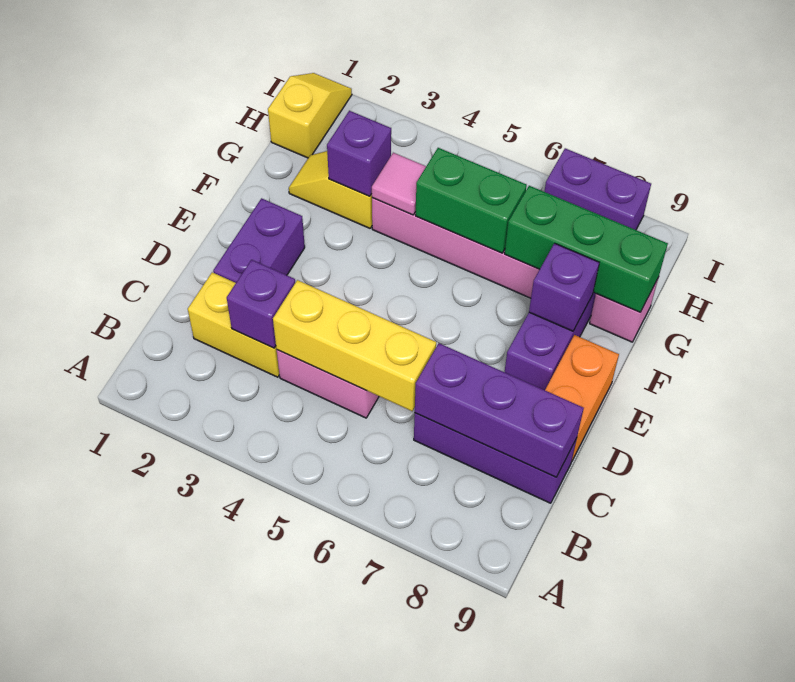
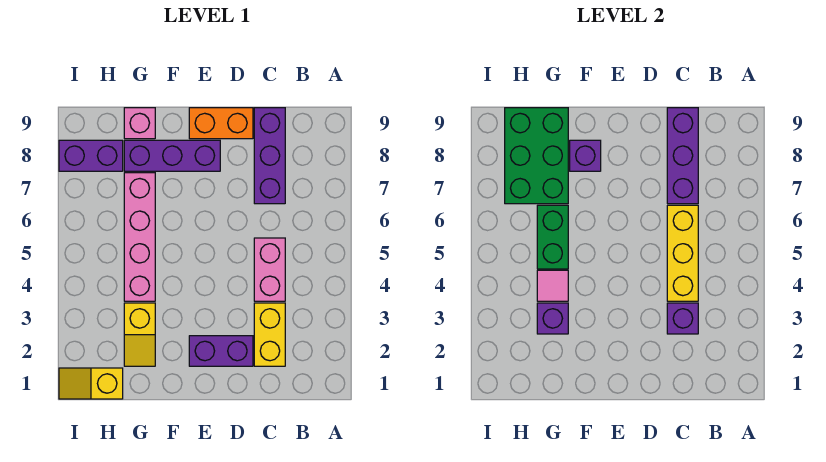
green 1x3 brick [505,186,668,312] -> green 2x3 brick [505,108,568,204]
purple 1x2 brick [544,148,651,230] -> purple 1x2 brick turned to [59,140,123,171]

